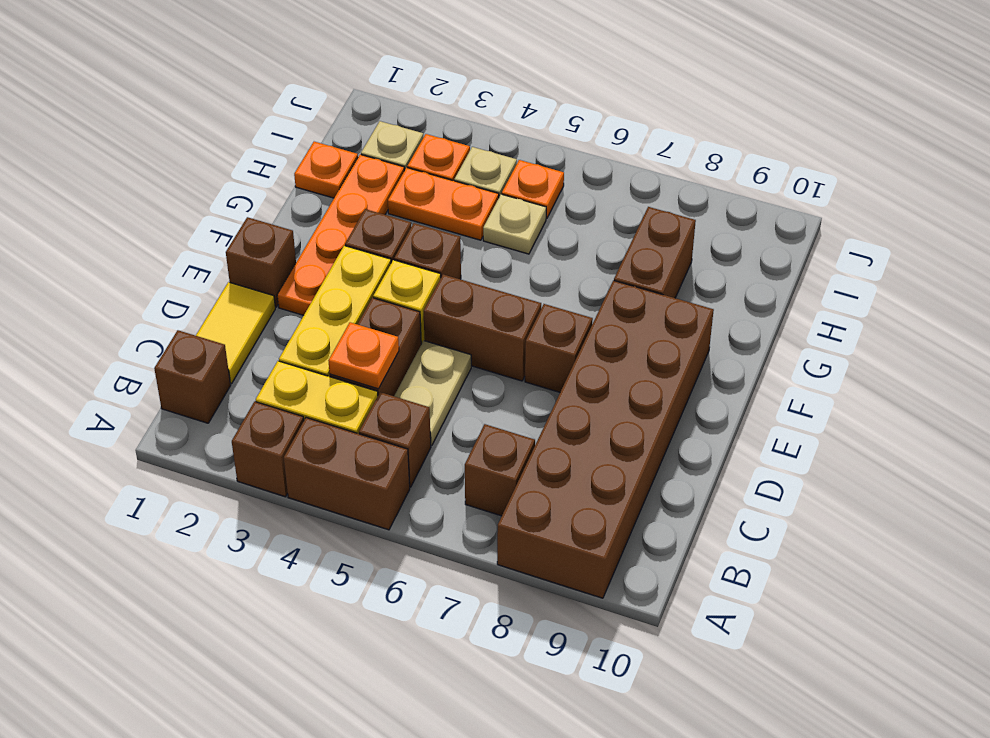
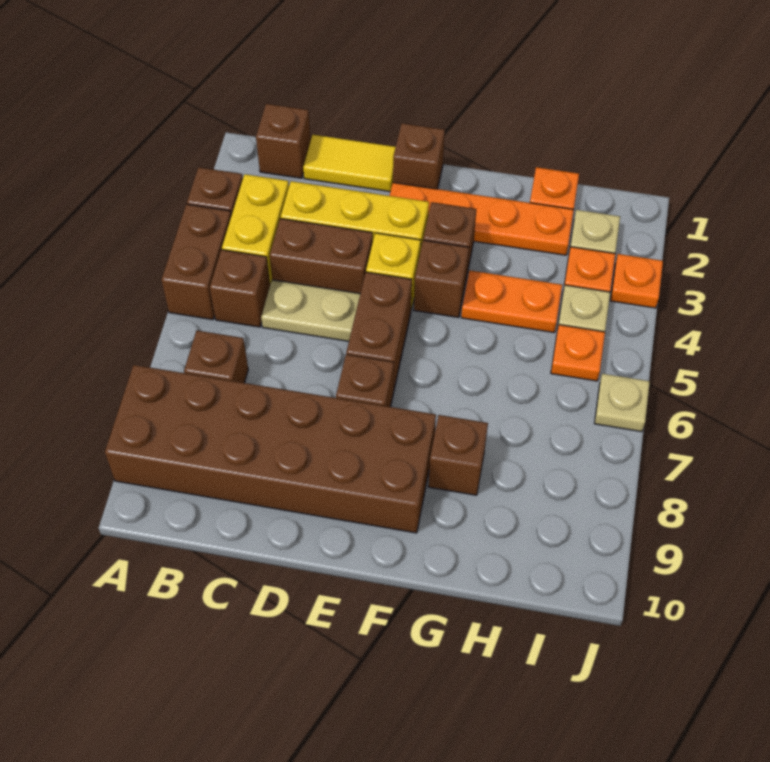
orange 1x1 plate [328,322,399,389] -> orange 1x1 plate moved to [610,254,663,308]
brown 1x2 brick [614,207,696,298] -> brown 1x1 brick [428,415,488,495]
orange 1x2 plate [388,168,499,240] -> orange 1x2 plate turned to [461,271,562,332]
tan 1x1 plate [483,194,546,254] -> tan 1x1 plate moved to [594,374,650,432]

